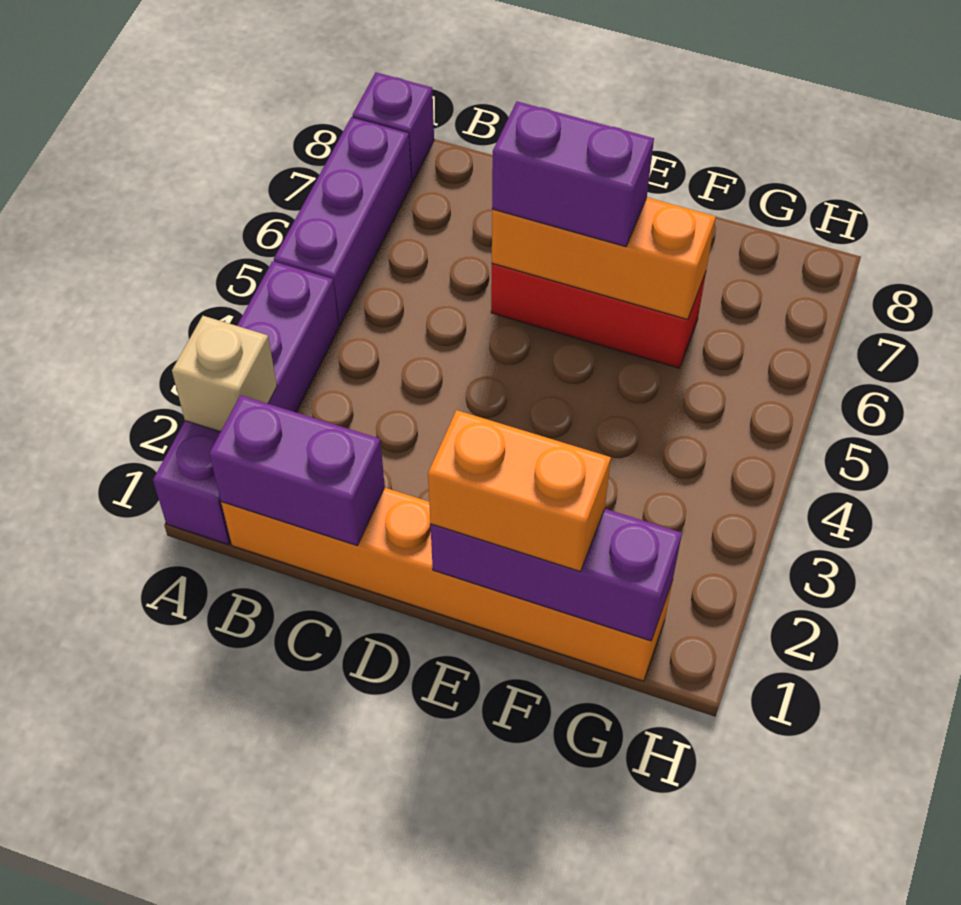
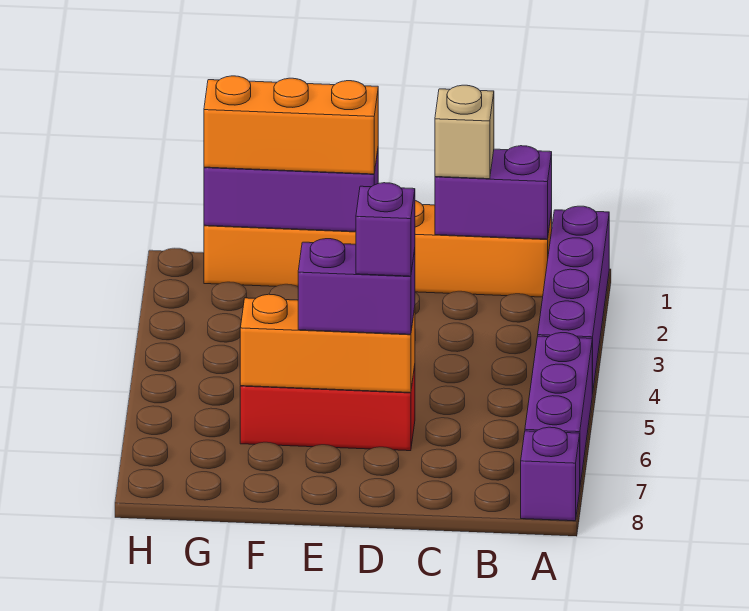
tan 1x1 brick [172,316,277,432] -> tan 1x1 brick moved to [435,85,494,179]
none -> purple 1x1 brick [356,183,415,276]
orange 1x2 brick [428,410,611,572] -> orange 1x3 brick [204,76,378,174]

